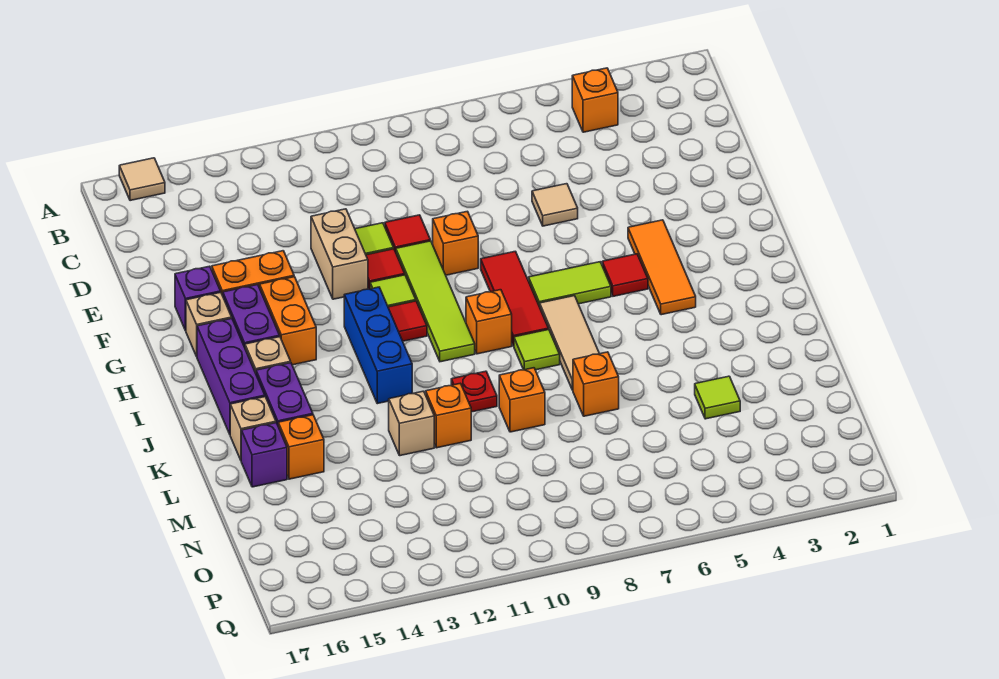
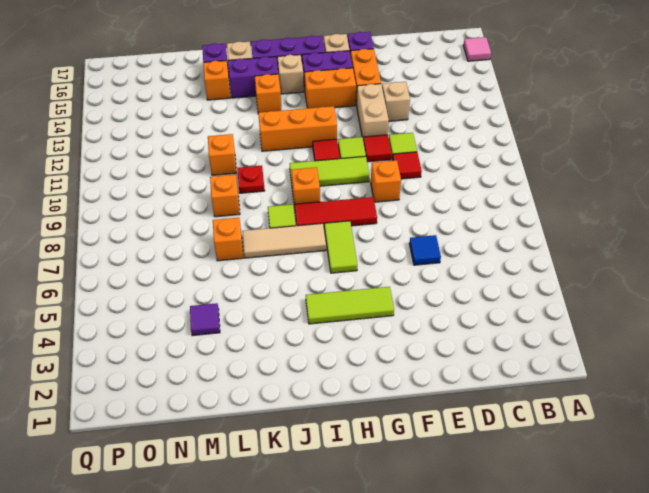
tan 1x1 tile [119,158,165,201] -> pink 1x1 tile [463,37,491,61]
orange 1x1 brick [572,68,618,132] -> orange 1x1 brick moved to [255,74,282,113]
tan 1x1 tile [532,184,578,226] -> blue 1x1 tile [409,235,441,265]
tan 1x2 brick [311,209,368,299] -> tan 1x2 brick turned to [357,84,389,140]
lime 1x4 tile [396,241,475,362] -> lime 1x3 tile [290,156,369,186]
orange 1x3 tile [628,220,696,315] -> lime 1x3 tile [306,287,394,324]
red 1x1 tile [602,254,648,296] -> none
blue 1x3 brick [344,287,412,404] -> orange 1x3 brick [258,106,337,151]
tan 1x1 brick [389,391,434,456] -> tan 1x1 brick moved to [382,82,410,121]
lime 1x1 tile [695,376,740,419] -> purple 1x1 tile [190,303,220,336]

